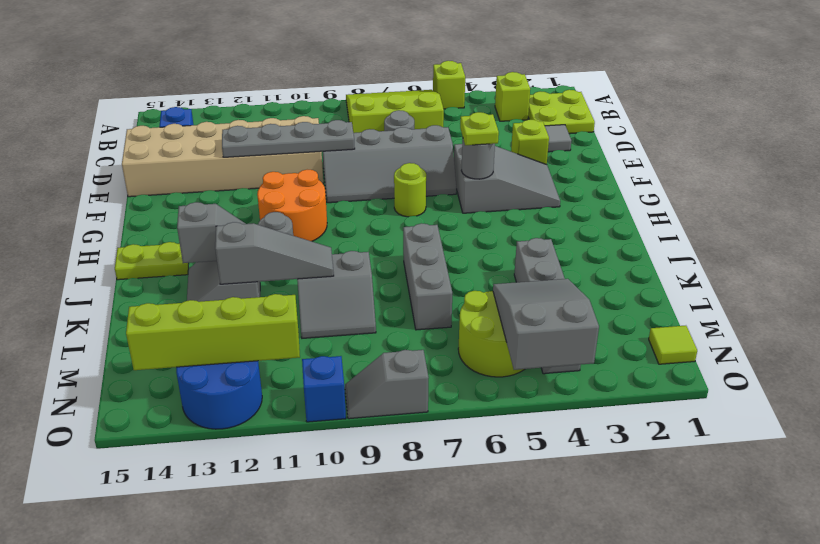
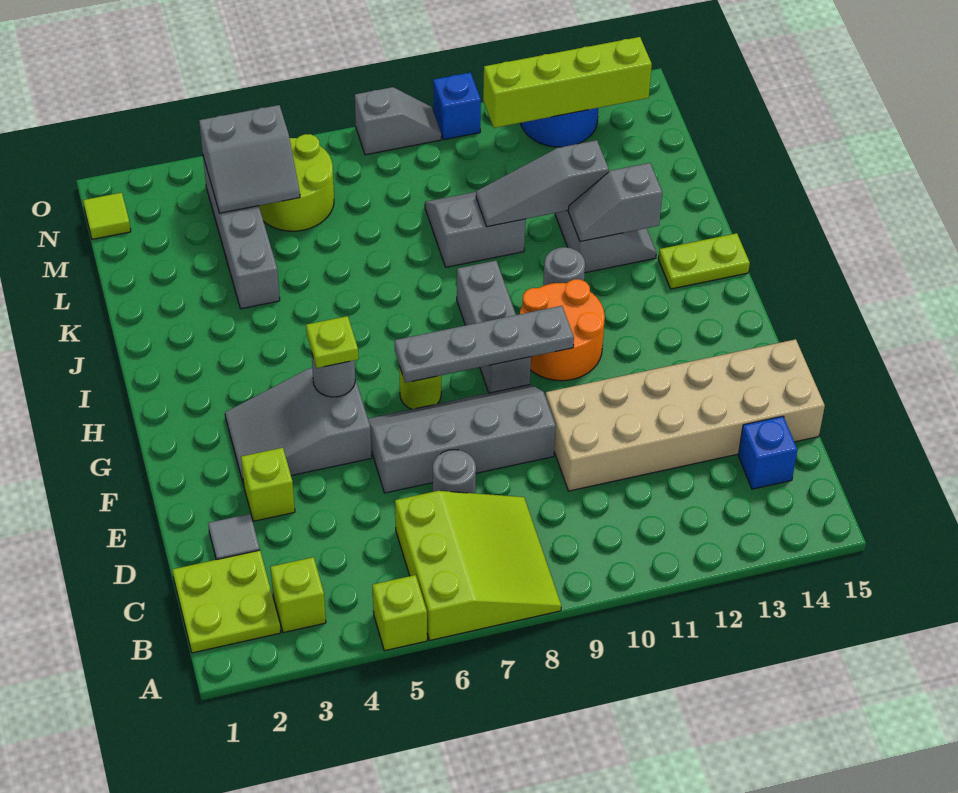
lime 3x3 slope [346,90,444,133] -> lime 3x3 slope turned to [395,491,561,640]
grey 1x4 plate [222,120,355,157] -> grey 1x4 plate moved to [395,306,574,383]
grey 1x3 brick [403,223,452,330] -> grey 1x3 brick moved to [457,261,531,393]
grey 2x3 slope [493,279,599,370] -> grey 2x2 slope [199,105,300,213]

